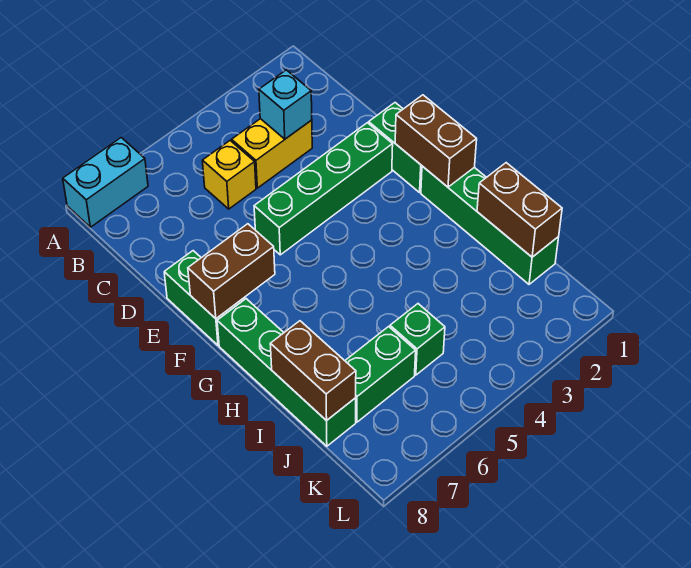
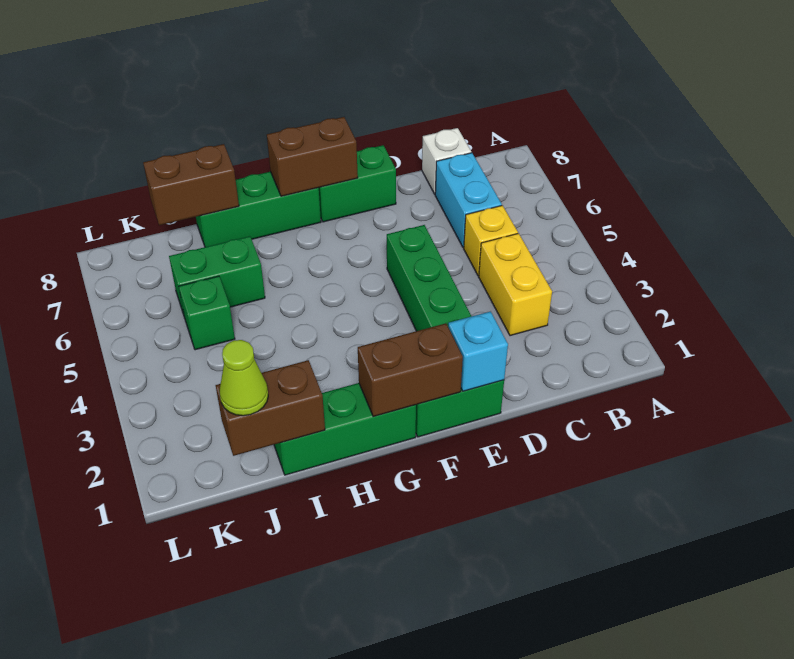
cyan 1x2 brick [63,138,148,227] -> cyan 1x2 brick moved to [435,153,502,248]
cyan 1x1 brick [259,70,312,139] -> cyan 1x1 brick moved to [448,312,508,391]
none -> white 1x1 brick [422,128,471,194]
brown 1x2 brick [188,224,275,319] -> brown 1x2 brick turned to [267,117,358,196]
green 1x4 brick [421,166,559,284] -> green 1x3 brick [274,383,416,475]
green 1x4 brick [217,299,356,446] -> green 1x3 brick [196,172,321,247]
none -> lime 1x1 cone [220,340,268,416]
green 1x2 brick [345,327,416,422] -> green 1x2 brick turned to [169,236,265,315]

